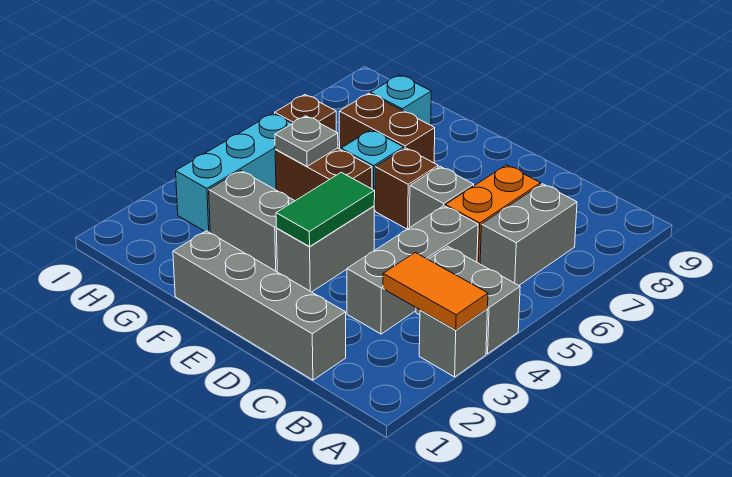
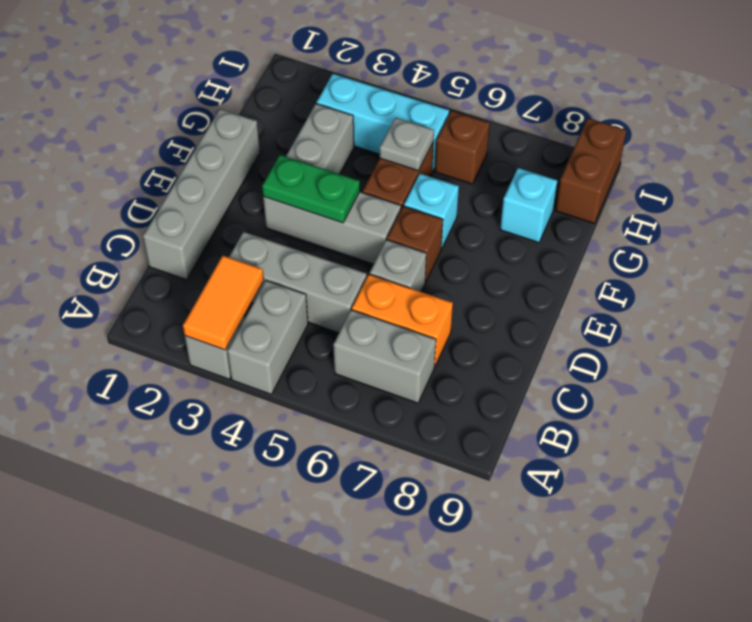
grey 1x2 brick [276,206,374,292] -> grey 1x3 brick [263,192,401,264]
green 1x2 tile [276,172,375,247] -> green 1x2 plate [262,155,360,223]
brown 1x2 brick [339,93,435,163] -> brown 1x2 brick moved to [556,118,627,223]

